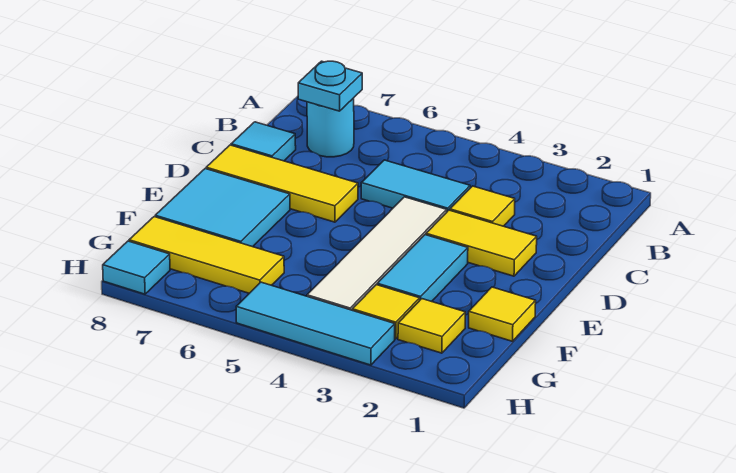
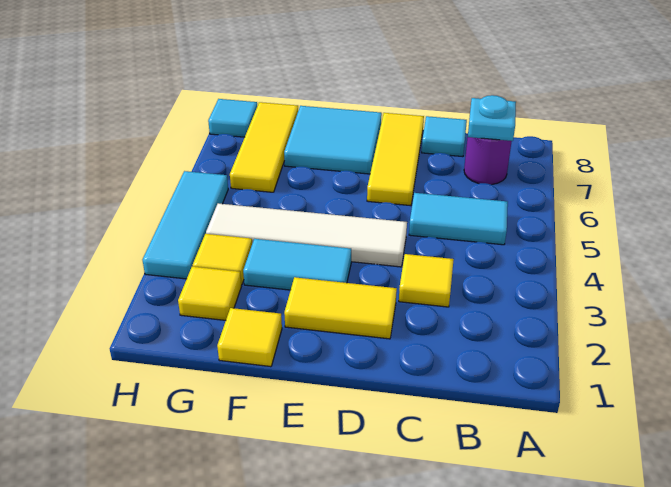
cyan 1x1 round brick [307,98,354,157] -> purple 1x1 round brick [464,137,512,185]
cyan 1x2 tile [361,160,470,211] -> cyan 1x2 tile turned to [409,193,508,245]
yellow 1x2 tile [426,210,537,276] -> yellow 1x2 tile turned to [284,277,397,339]

